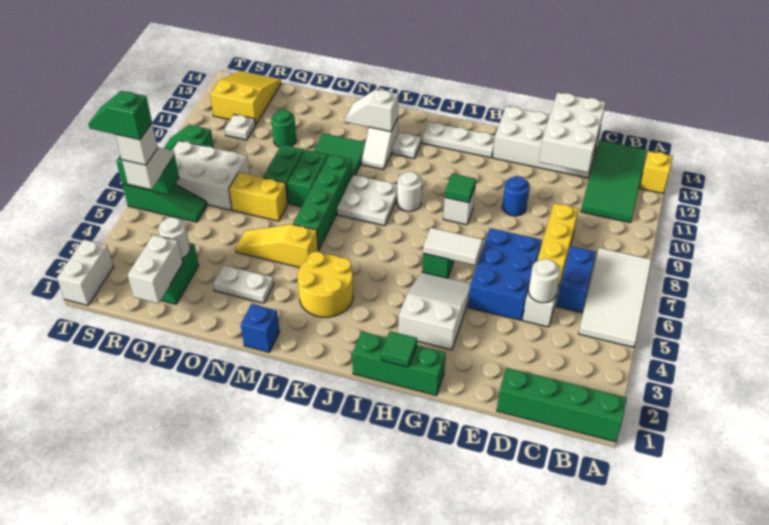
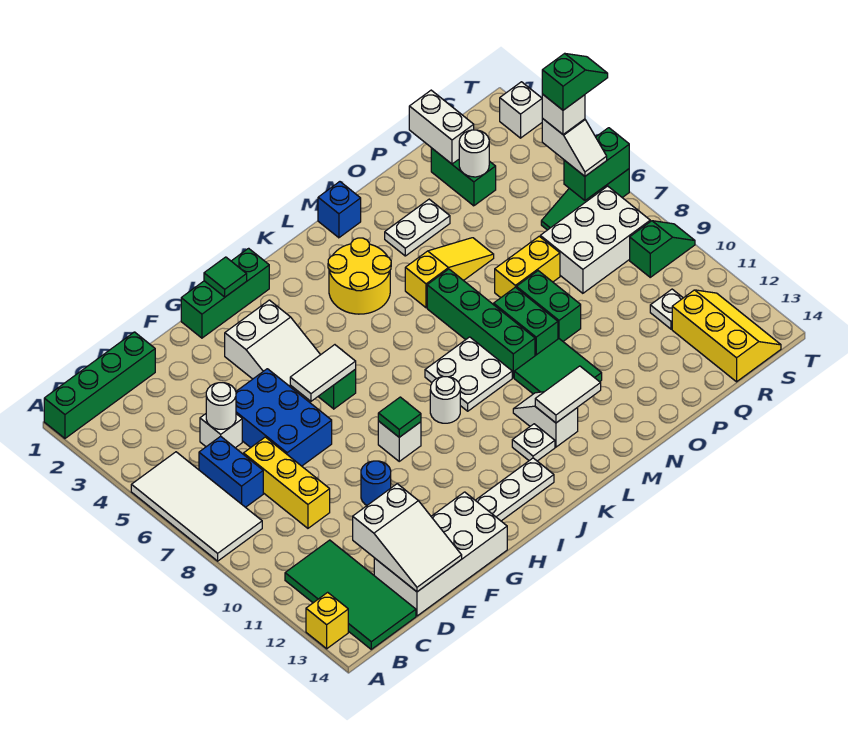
white 2x3 brick [539,93,606,172] -> white 2x3 slope [353,484,462,592]
white 1x2 slope [345,90,398,131] -> white 1x2 tile [535,366,601,423]
green 1x1 round brick [271,110,296,147] -> none
yellow 2x3 slope [210,71,281,125] -> yellow 2x3 slope turned to [672,290,781,382]
white 1x2 brick [57,240,113,305] -> white 1x1 brick [500,82,542,138]

